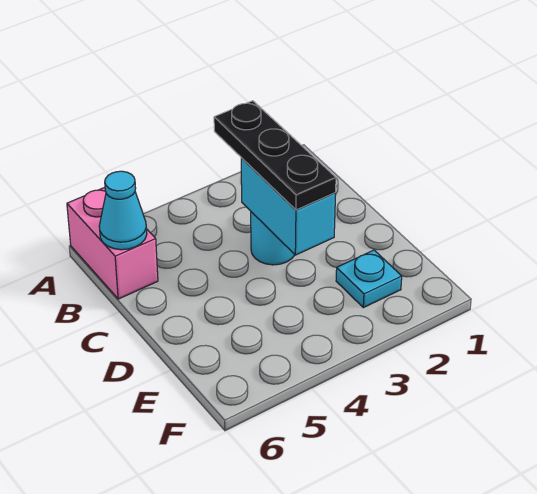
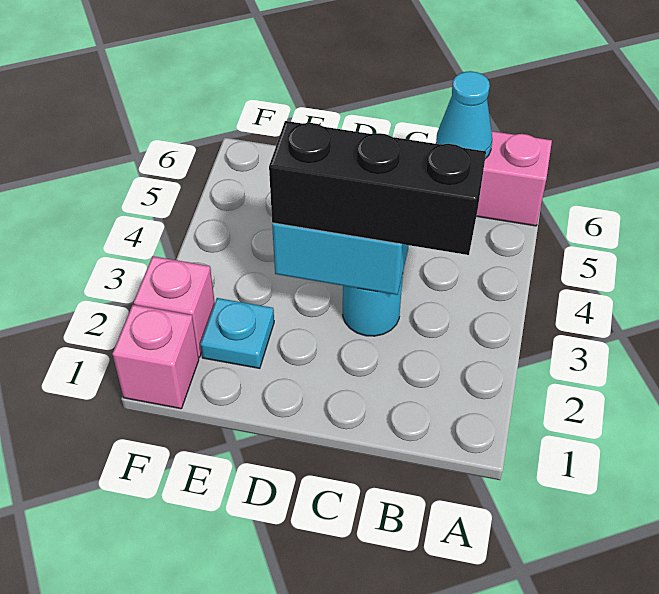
black 1x3 plate [214,101,336,210] -> black 1x3 brick [269,121,486,255]
none -> pink 1x1 brick [112,305,199,409]
none -> pink 1x1 brick [134,256,215,357]

